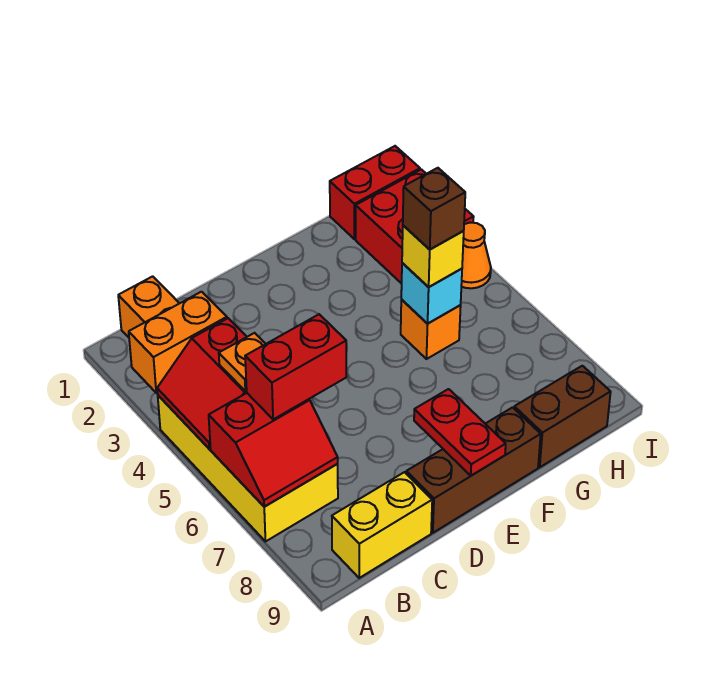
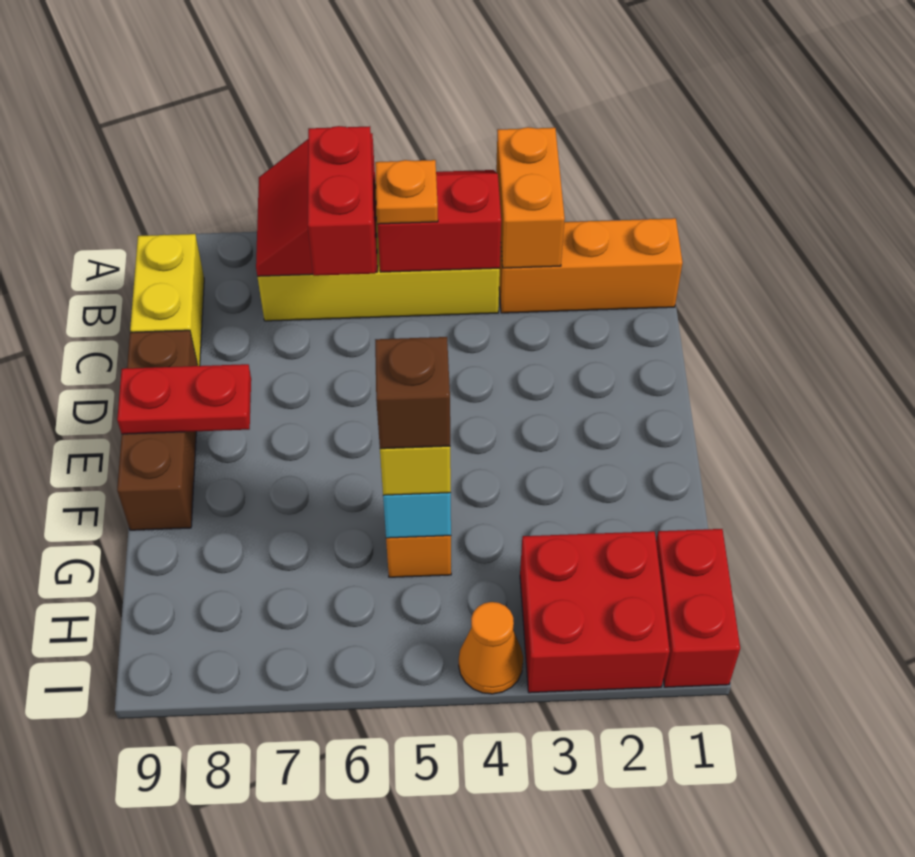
brown 1x2 brick [514,366,611,467] -> none

